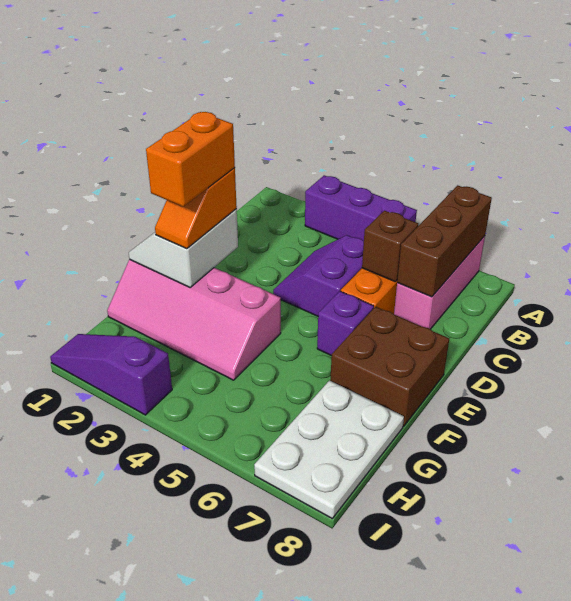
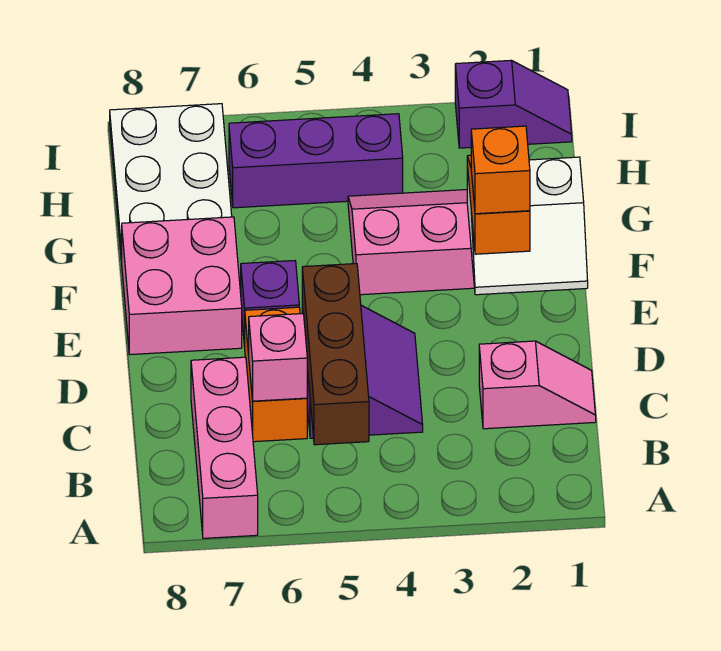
purple 1x3 brick [305,175,417,241] -> purple 1x3 brick moved to [229,114,403,208]
brown 1x3 brick [397,185,492,297] -> brown 1x3 brick moved to [302,264,369,445]
none -> pink 1x2 slope [479,341,596,429]
brown 1x1 brick [362,211,418,282] -> pink 1x1 brick [249,314,307,401]
white 2x2 slope [129,209,238,287] -> white 2x2 slope turned to [467,157,588,295]
orange 1x2 brick [146,112,235,207] -> orange 1x1 brick [471,126,530,214]
brown 2x2 brick [330,307,449,426] -> pink 2x2 brick [122,217,242,355]
purple 1x3 slope [50,334,172,415] -> purple 1x2 slope [455,60,572,148]

